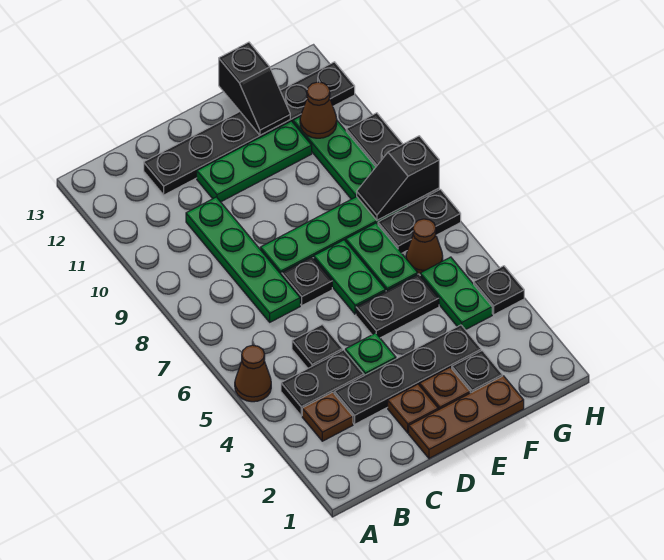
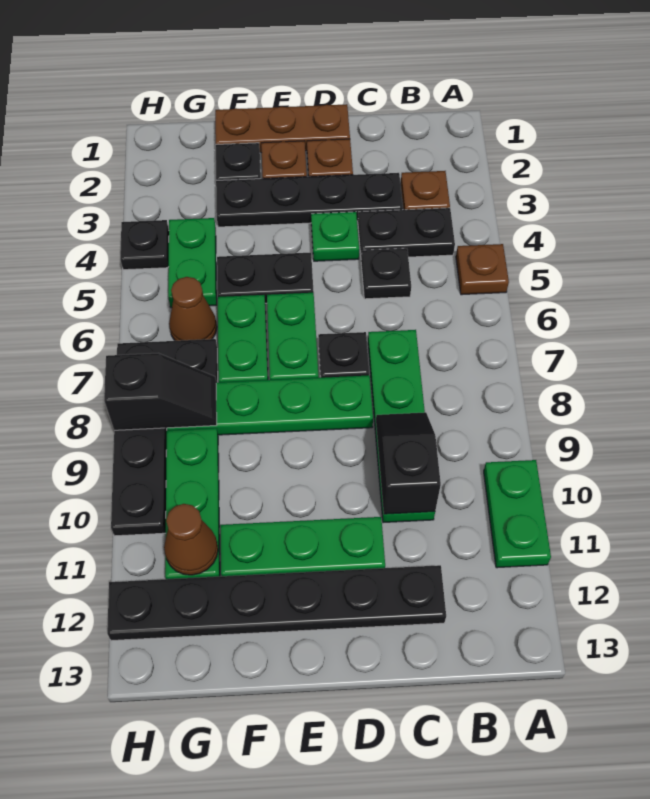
brown 1x1 cone [235,345,271,402] -> brown 1x1 plate [456,244,509,295]
none -> green 1x2 plate [484,460,551,568]
black 1x2 slope [219,42,290,135] -> black 1x2 slope moved to [376,412,441,514]

